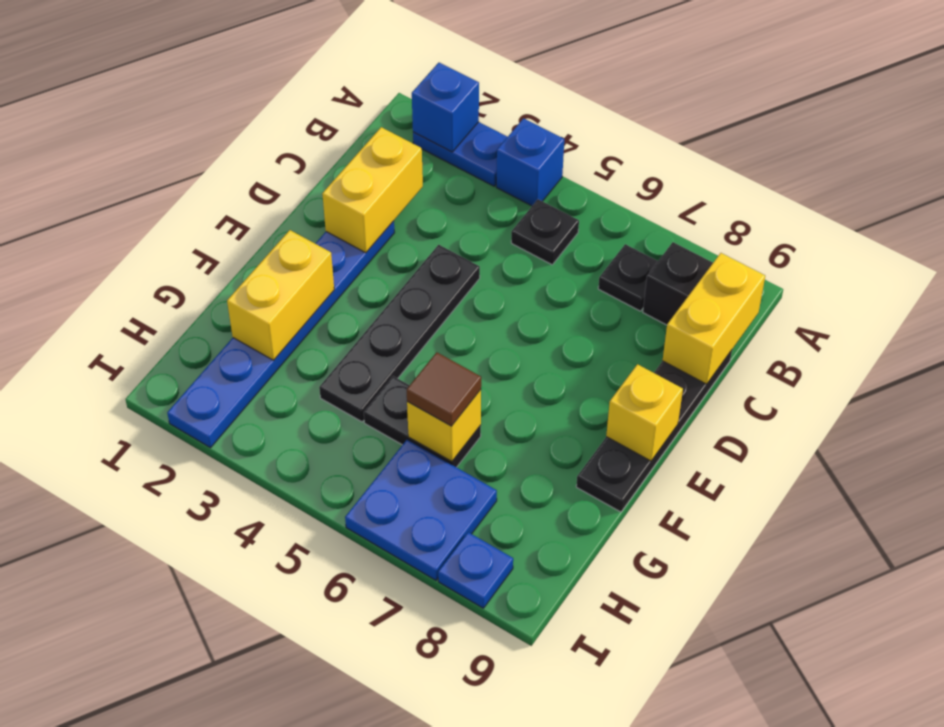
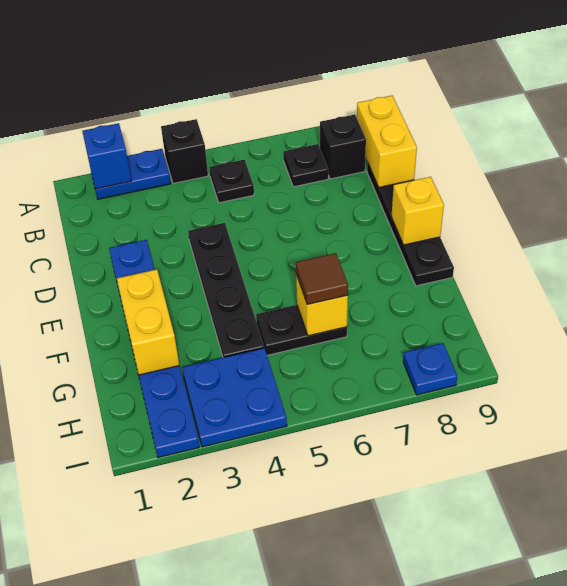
blue 1x1 brick [496,118,564,206] -> black 1x1 brick [161,119,208,183]
yellow 1x2 brick [322,127,423,253] -> none
blue 2x2 plate [345,440,497,580] -> blue 2x2 plate moved to [182,348,287,447]

